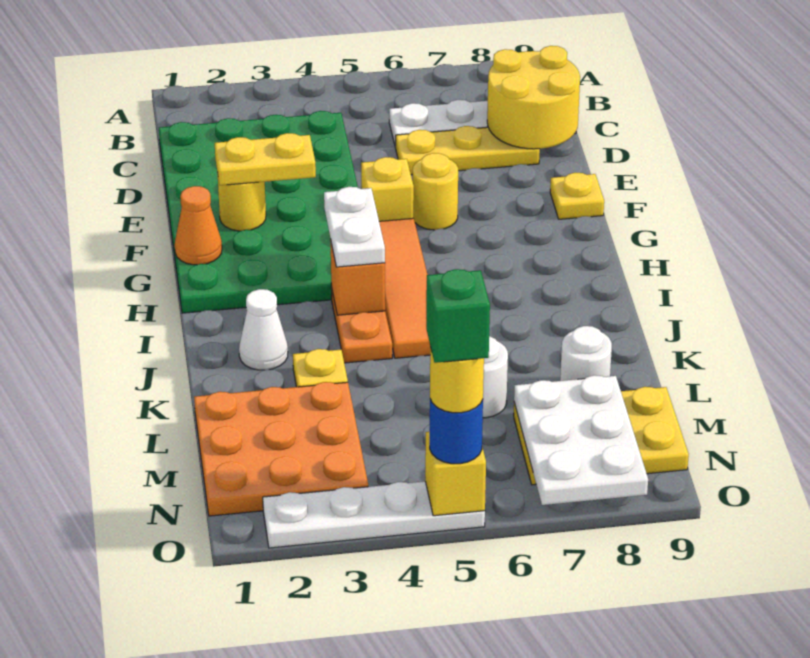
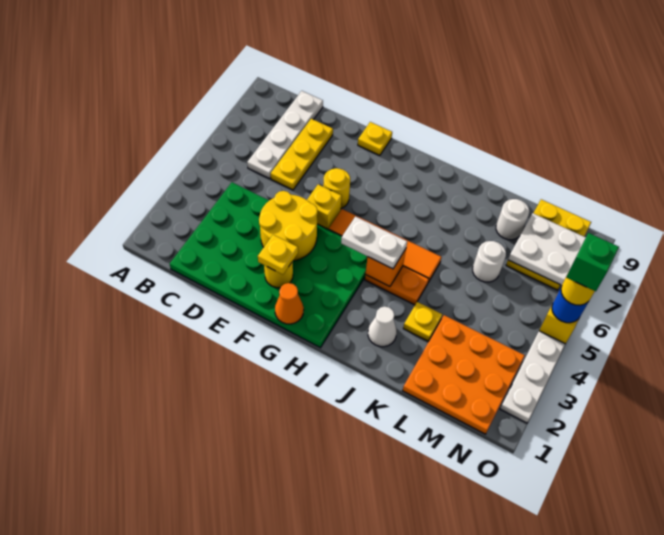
yellow 2x2 round brick [487,46,580,149] -> yellow 2x2 round brick moved to [259,191,318,261]
yellow 1x2 plate [215,133,316,185] -> yellow 1x1 plate [258,235,298,274]

